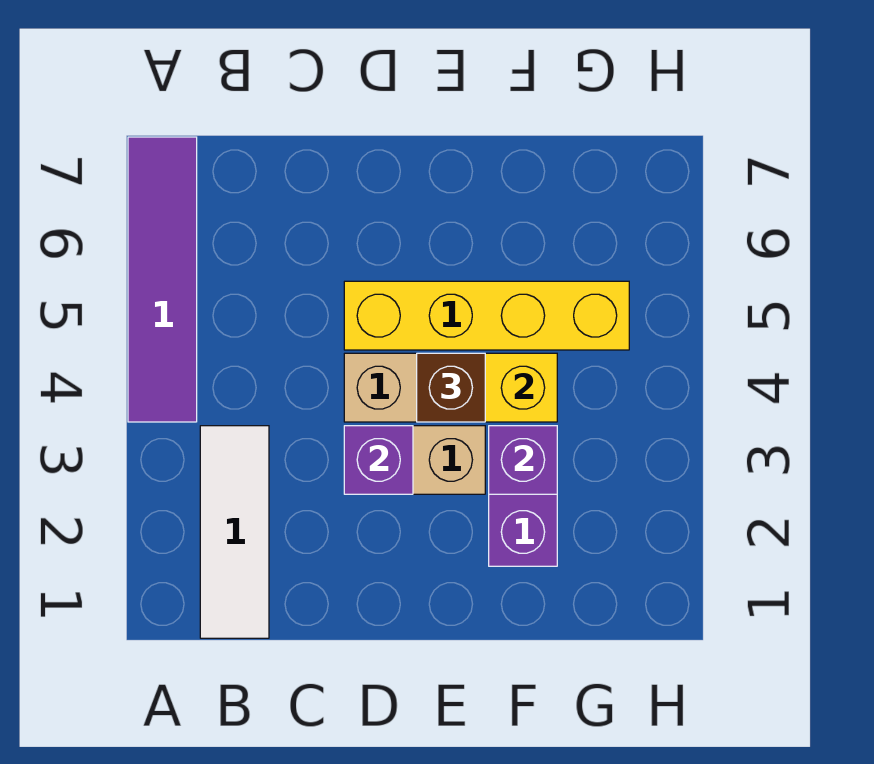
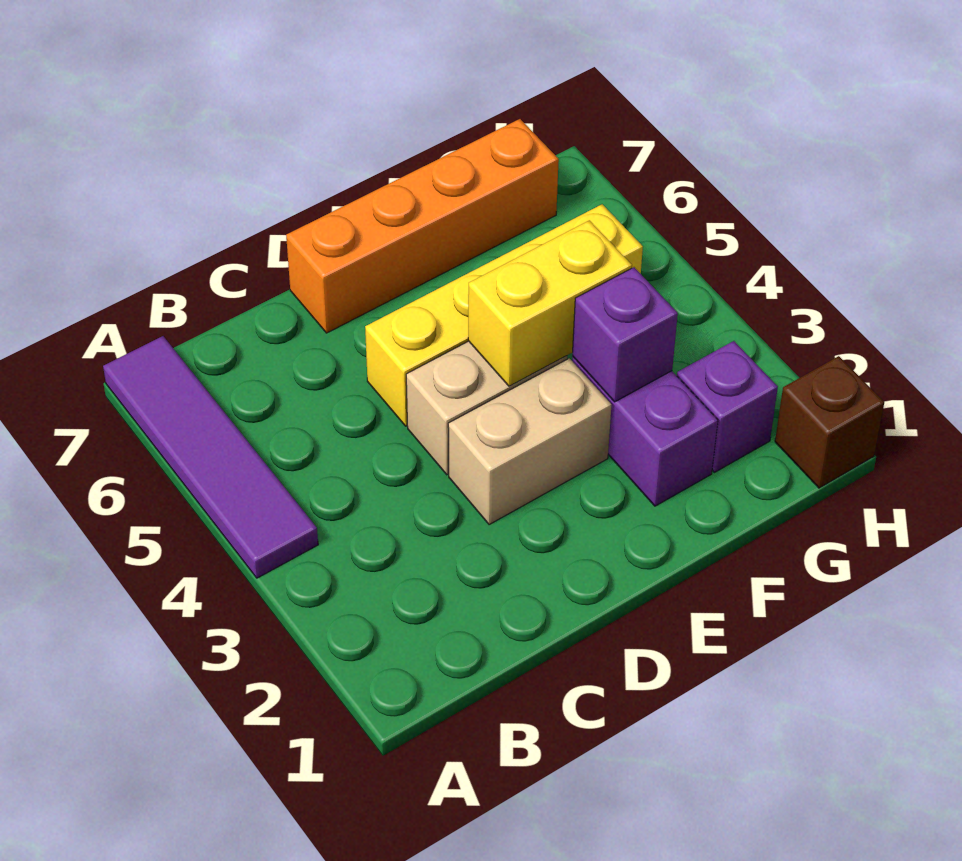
white 1x3 tile [200,426,269,638] -> none
purple 1x1 brick [344,426,413,494] -> purple 1x1 brick moved to [677,341,778,472]
none -> orange 1x4 brick [286,119,559,333]
brown 1x1 brick [417,353,485,422] -> brown 1x1 brick moved to [775,356,884,488]

